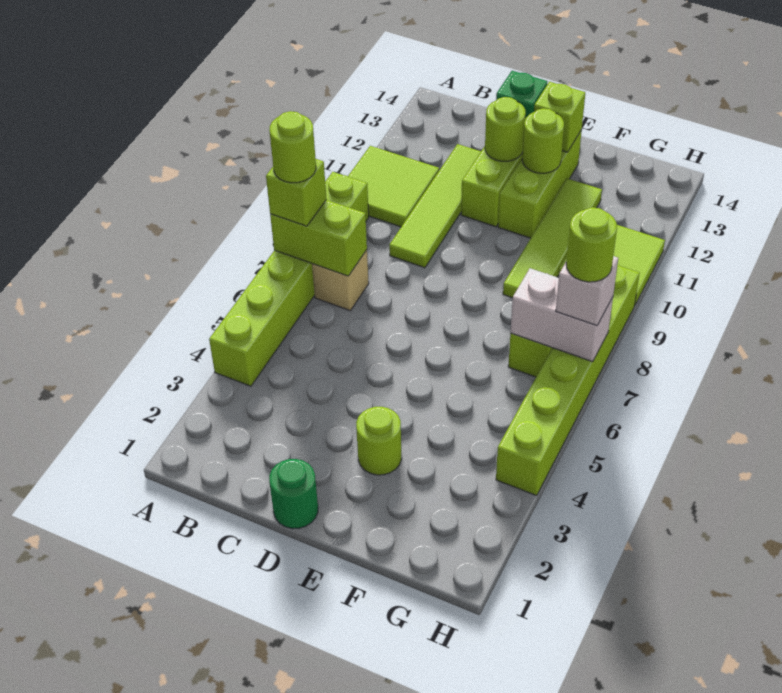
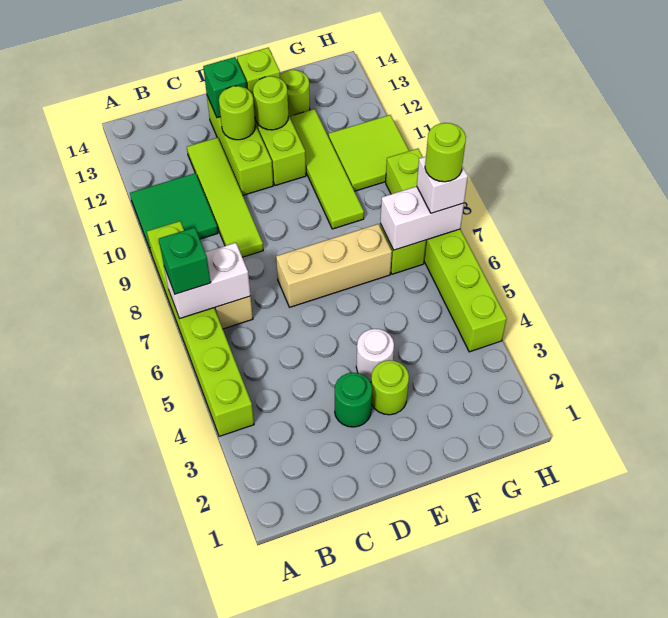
lime 1x2 brick [270,200,367,276] -> white 1x2 brick [164,243,251,319]
lime 1x1 brick [266,159,326,226] -> green 1x1 brick [159,227,211,294]
lime 1x1 round brick [269,111,316,183] -> lime 1x1 round brick moved to [280,70,310,116]
lime 2x2 tile [348,146,439,227] -> green 2x2 tile [130,173,218,252]
green 1x1 round brick [269,459,318,529] -> green 1x1 round brick moved to [335,373,372,427]
none -> tan 1x3 brick [276,224,392,307]
none -> white 1x1 round brick [356,329,394,382]

